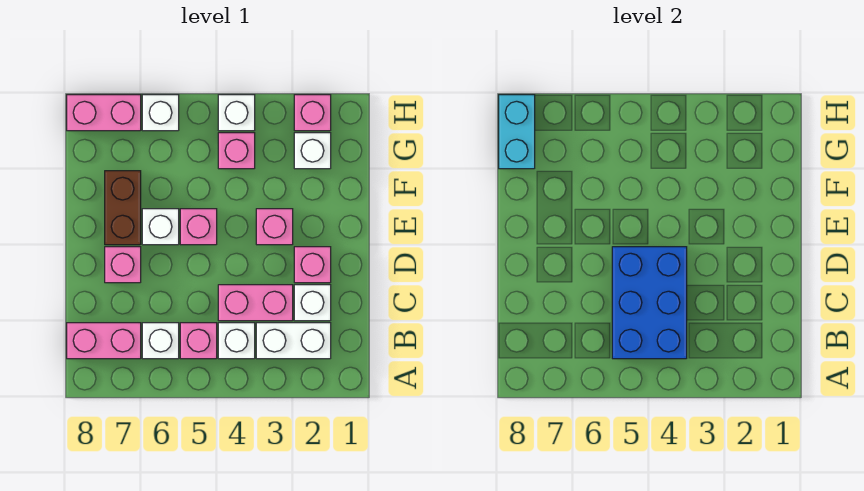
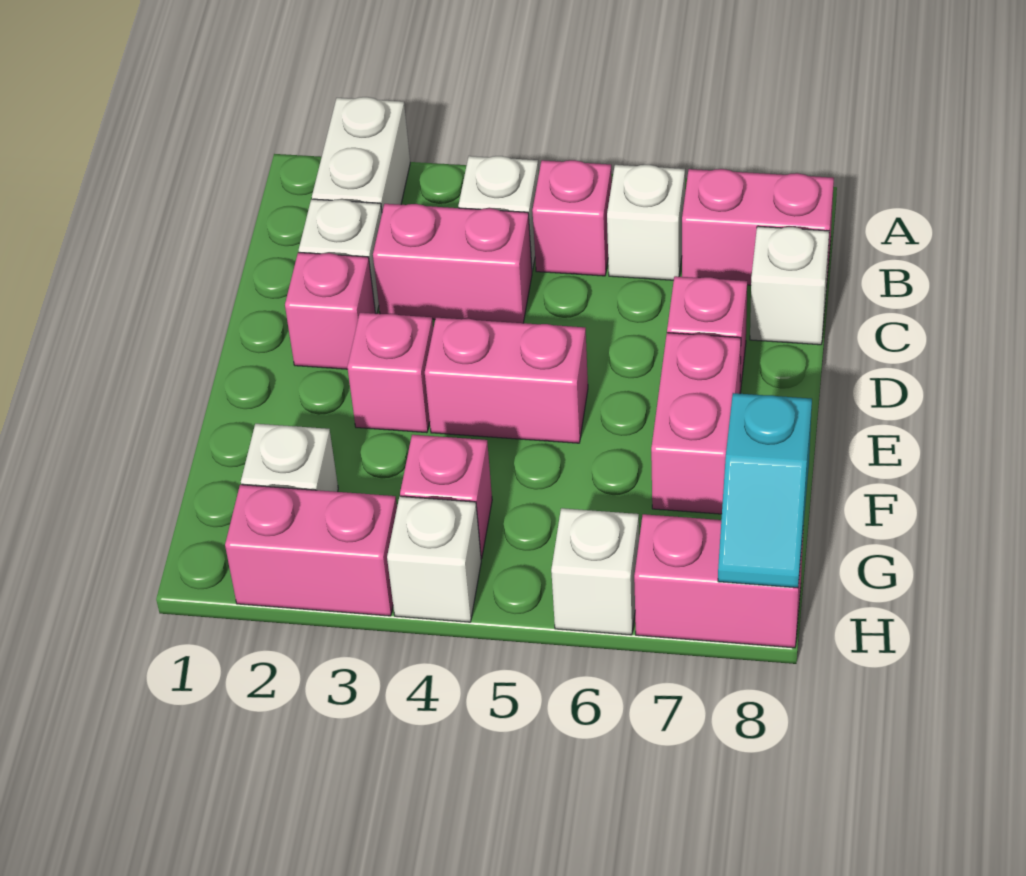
white 1x2 brick [256,323,331,359] -> white 1x2 brick turned to [312,97,410,212]
blue 2x3 brick [612,247,687,359] -> none
pink 1x1 brick [180,209,217,245] -> pink 1x2 brick [425,318,588,443]
white 1x1 brick [142,209,179,245] -> white 1x1 brick moved to [750,226,829,345]
brown 1x2 brick [105,171,141,245] -> pink 1x2 brick [651,333,741,514]
cyan 1x2 brick [499,95,535,169] -> cyan 1x2 slope [718,393,812,588]
pink 1x1 brick [294,95,331,131] -> pink 1x2 brick [225,485,397,616]

